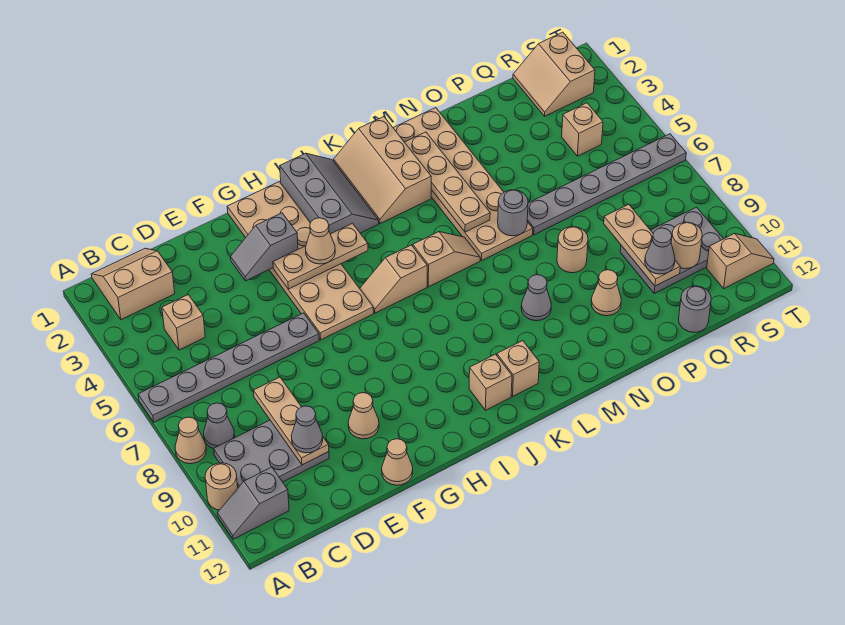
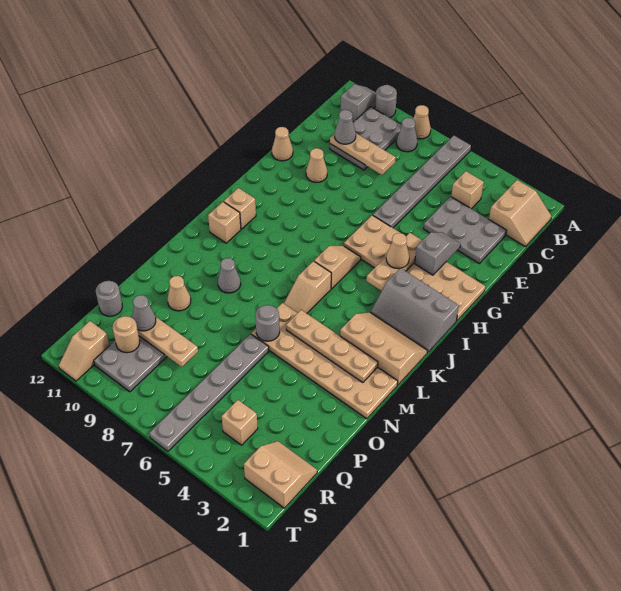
tan 1x1 round brick [205,463,238,510] -> grey 1x1 round brick [375,85,397,118]
none -> grey 2x3 plate [423,197,507,263]
tan 1x1 round brick [557,227,588,273] -> none

